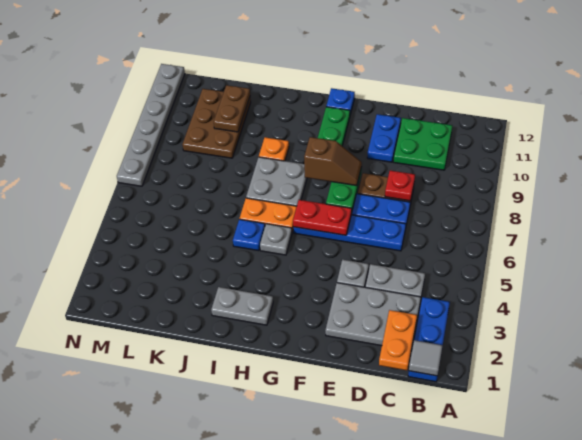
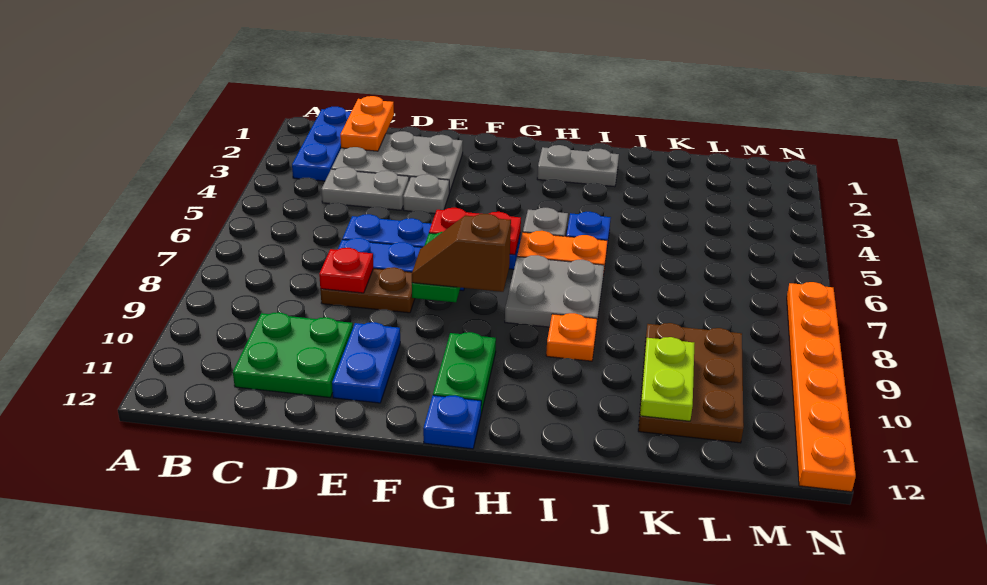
grey 1x1 tile [409,340,443,376] -> none
brown 1x2 plate [214,85,250,132] -> lime 1x2 plate [640,337,694,421]
grey 1x6 plate [117,64,185,186] -> orange 1x6 plate [787,282,856,492]

